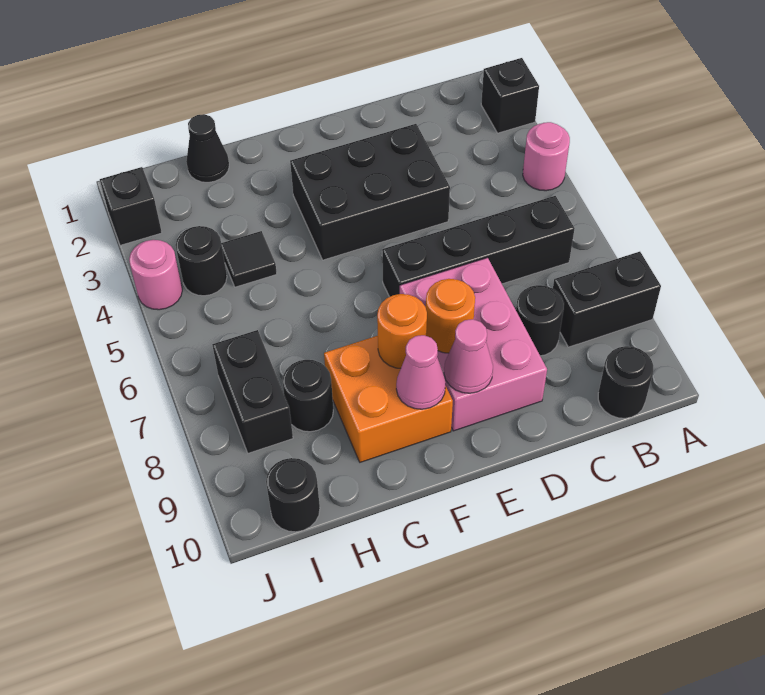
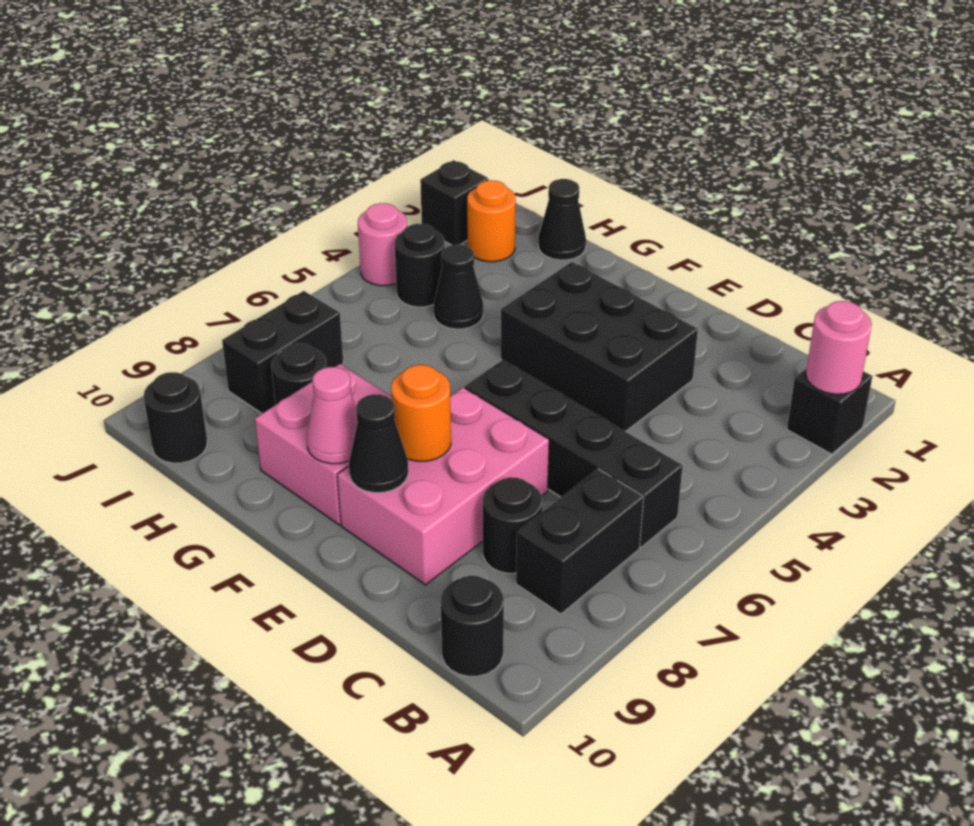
pink 1x1 round brick [523,122,570,191] -> pink 1x1 round brick moved to [806,301,872,394]
black 1x2 brick [553,252,661,347] -> black 1x2 brick turned to [516,469,644,614]
pink 1x1 cone [444,319,493,393] -> black 1x1 cone [349,394,408,493]
orange 2x2 brick [324,336,453,462] -> pink 2x2 brick [255,364,392,525]
orange 1x1 round brick [377,294,427,368] -> orange 1x1 round brick moved to [467,180,516,262]
black 1x1 tile [221,231,277,287] -> black 1x1 cone [434,245,483,329]

